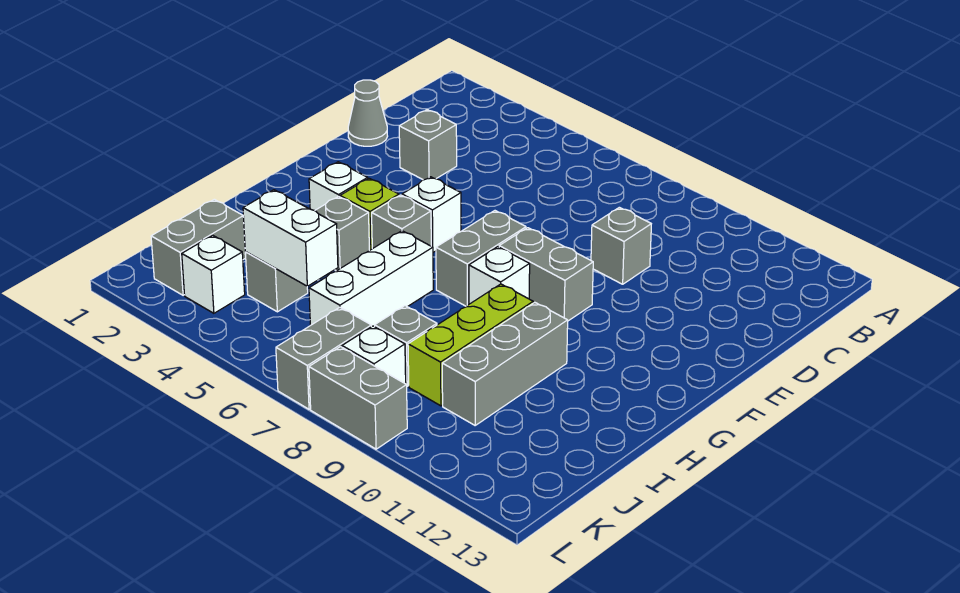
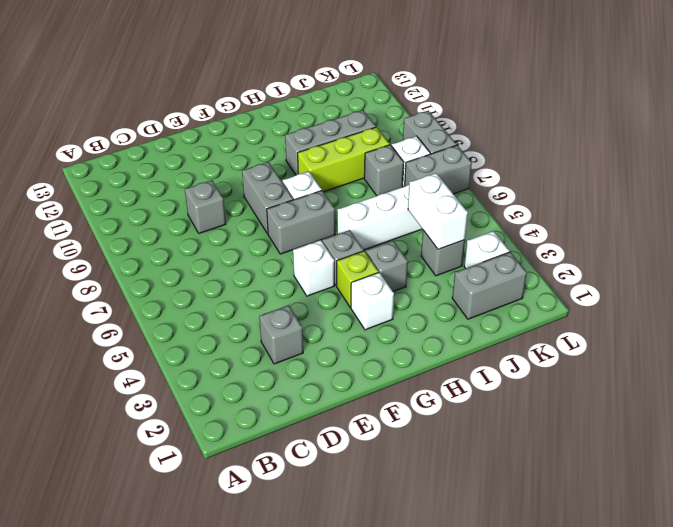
grey 1x1 cone [348,80,388,146] -> none

